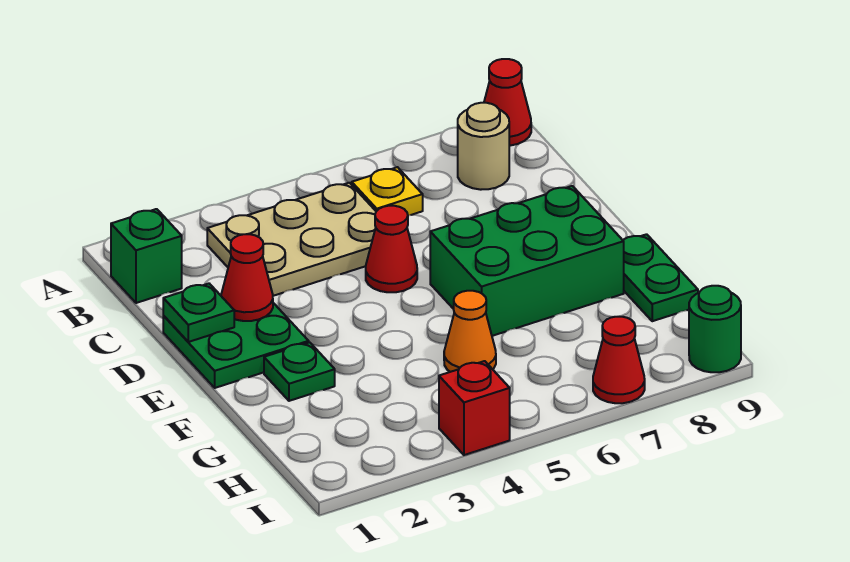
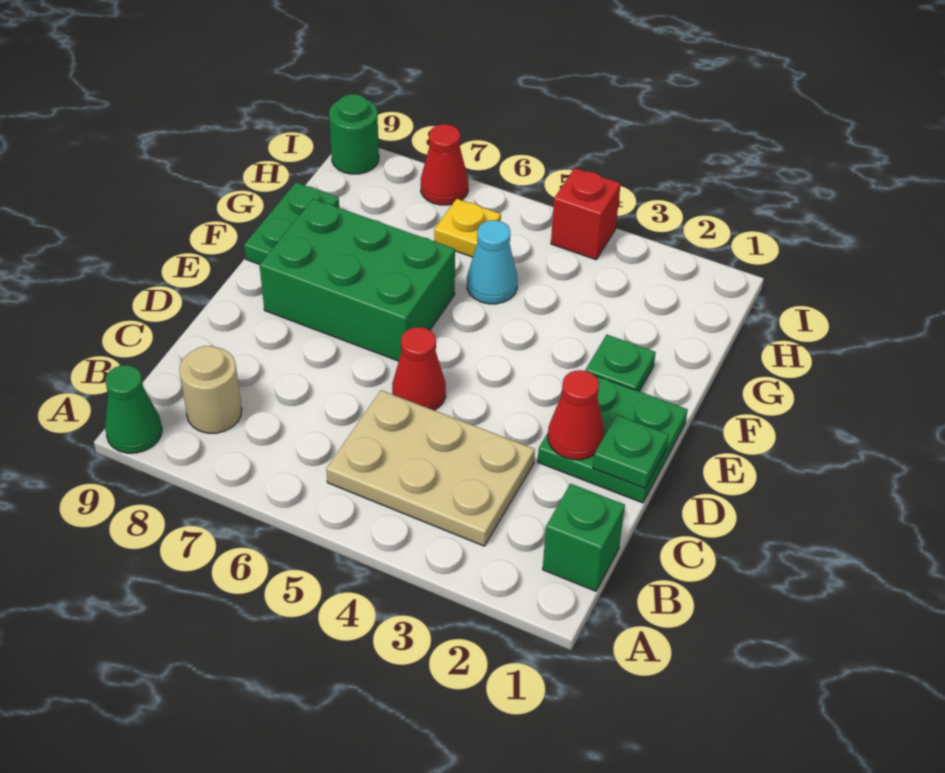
red 1x1 cone [484,59,531,146] -> green 1x1 cone [105,365,162,453]
yellow 1x1 plate [352,167,423,216] -> yellow 1x1 plate moved to [434,199,501,257]
orange 1x1 cone [444,291,496,372] -> cyan 1x1 cone [467,220,518,304]

